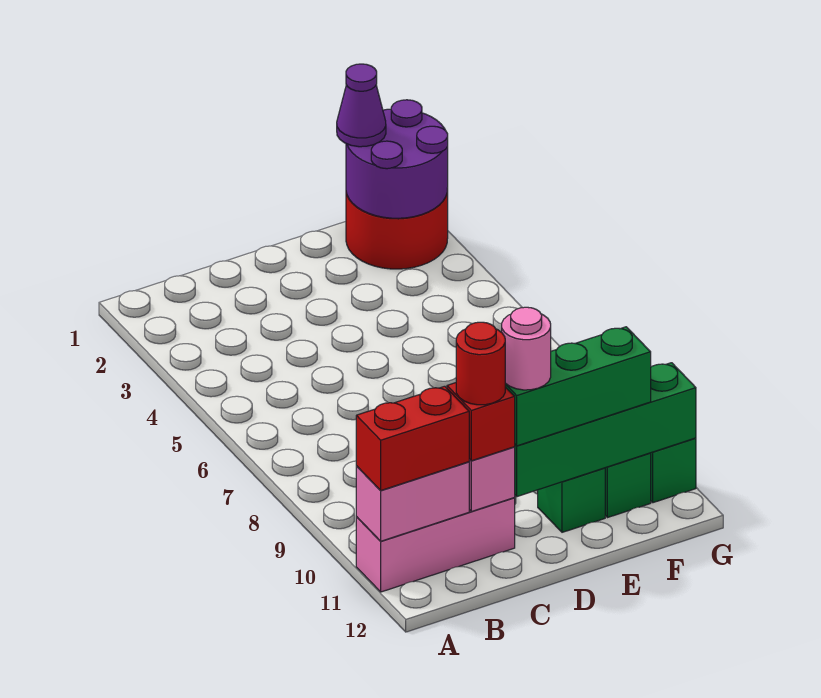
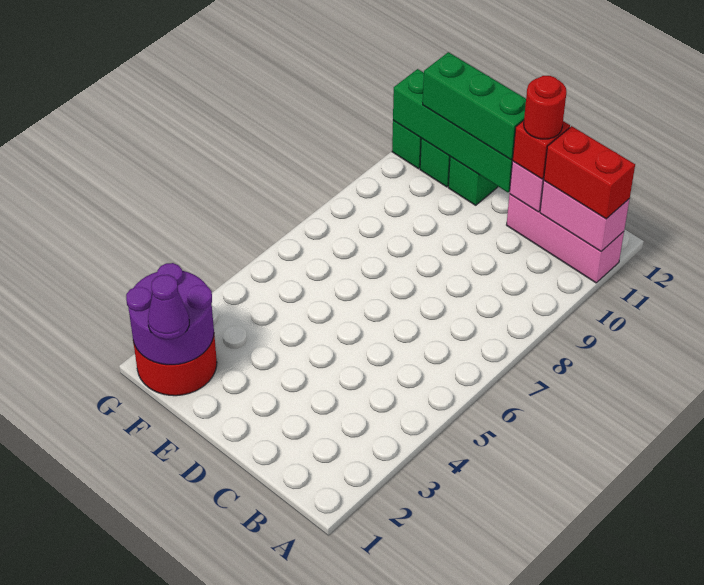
pink 1x1 round brick [502,307,551,390] -> none

